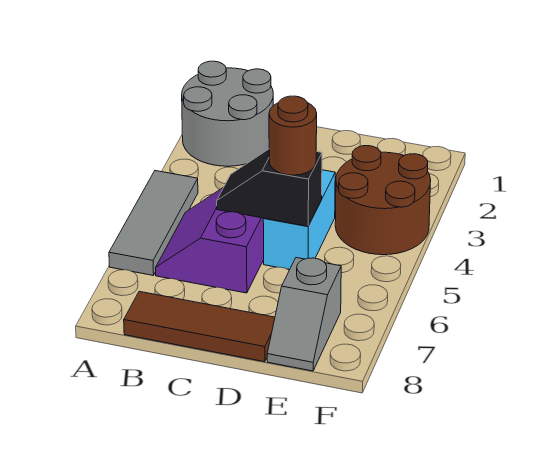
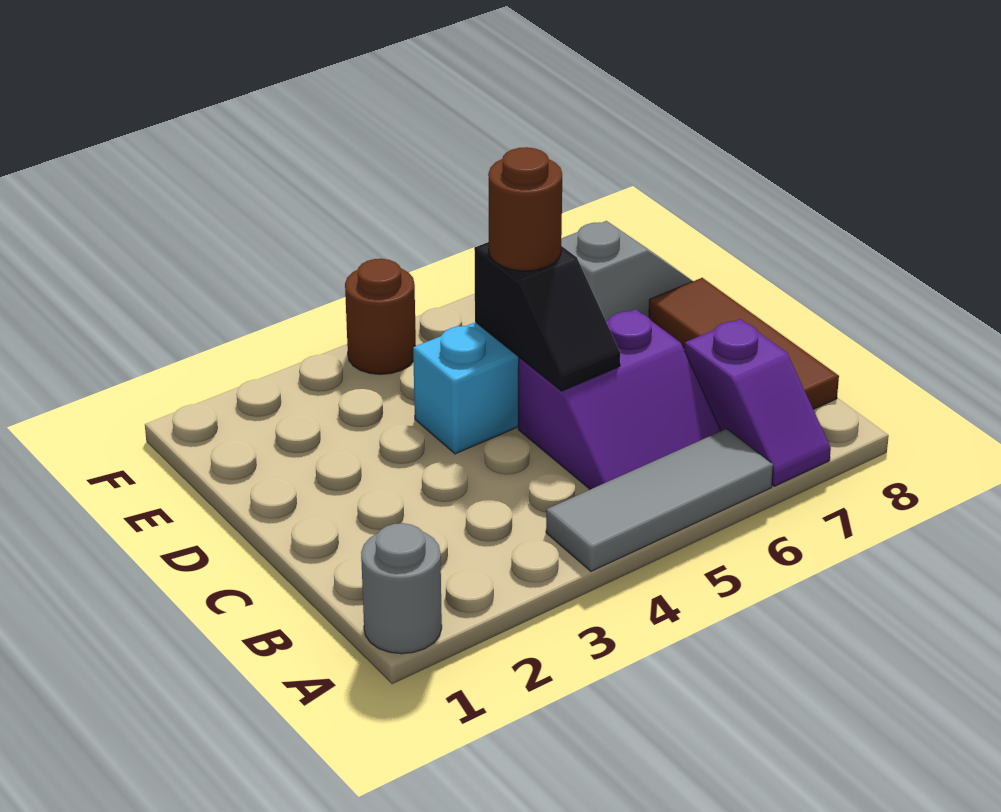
grey 2x2 round brick [182,61,273,166] -> grey 1x1 round brick [361,523,442,654]
none -> purple 1x2 slope [684,319,831,486]
brown 2x2 round brick [335,146,431,255] -> brown 1x1 round brick [345,259,416,374]

